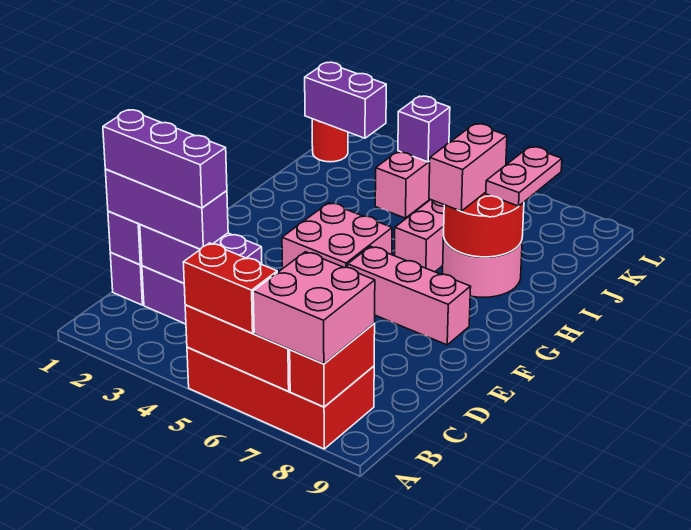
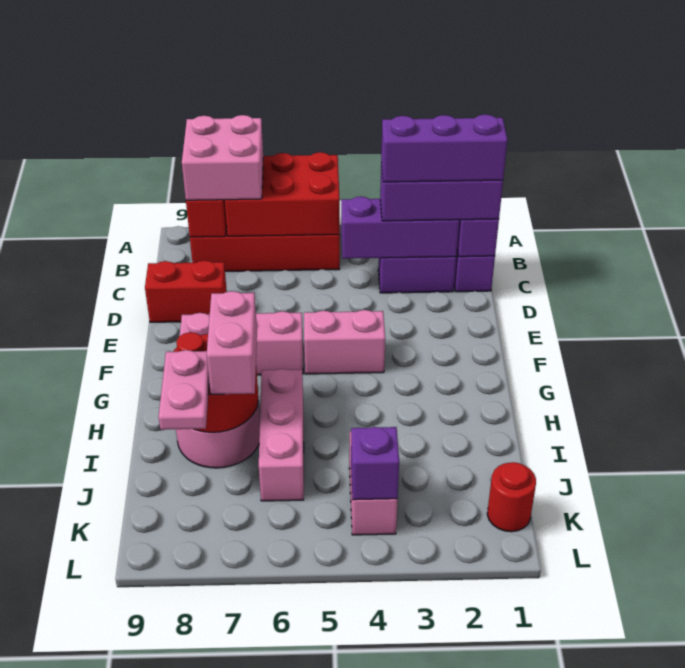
red 1x2 brick [183,243,277,333] -> red 1x2 brick moved to [145,260,227,322]
pink 2x2 brick [282,203,392,268] -> pink 1x2 brick [304,310,385,374]
purple 1x2 brick [305,62,386,138] -> none

